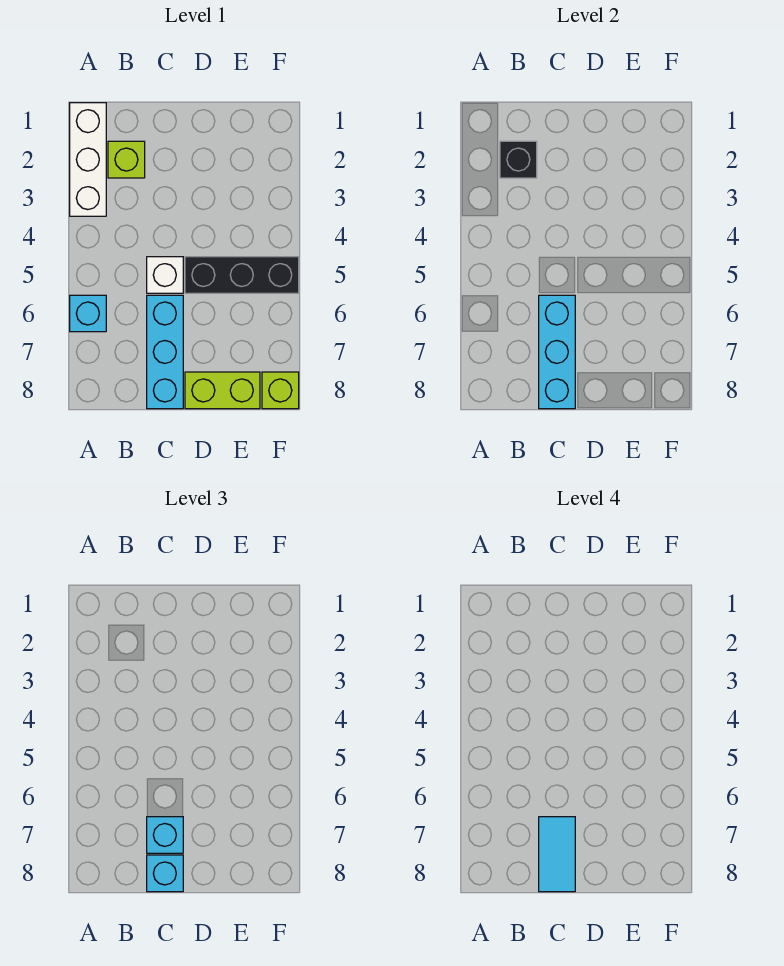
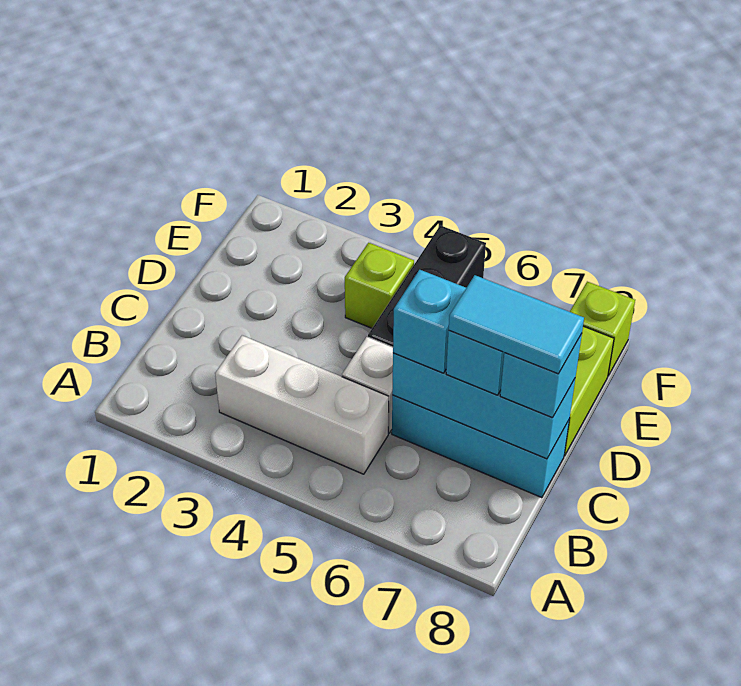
white 1x3 brick [70,103,106,216] -> white 1x3 brick moved to [215,335,389,474]
cyan 1x1 brick [70,295,106,332] -> cyan 1x1 brick moved to [393,270,466,373]
lime 1x1 brick [108,141,145,178] -> lime 1x1 brick moved to [345,243,414,328]
black 1x1 brick [500,141,537,178] -> none

